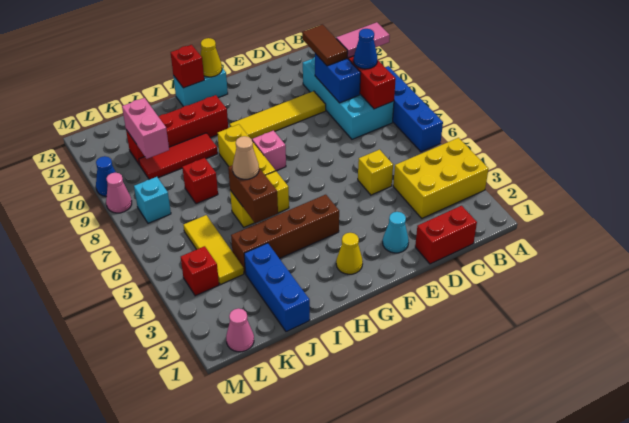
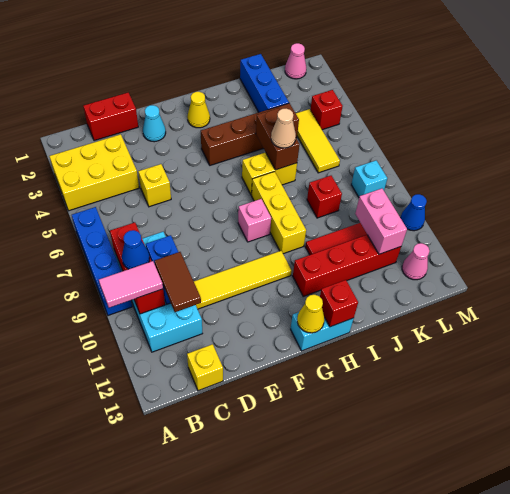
none -> yellow 1x1 brick [187,344,223,391]
pink 1x1 cone [106,173,132,213] -> pink 1x1 cone moved to [402,243,429,280]

